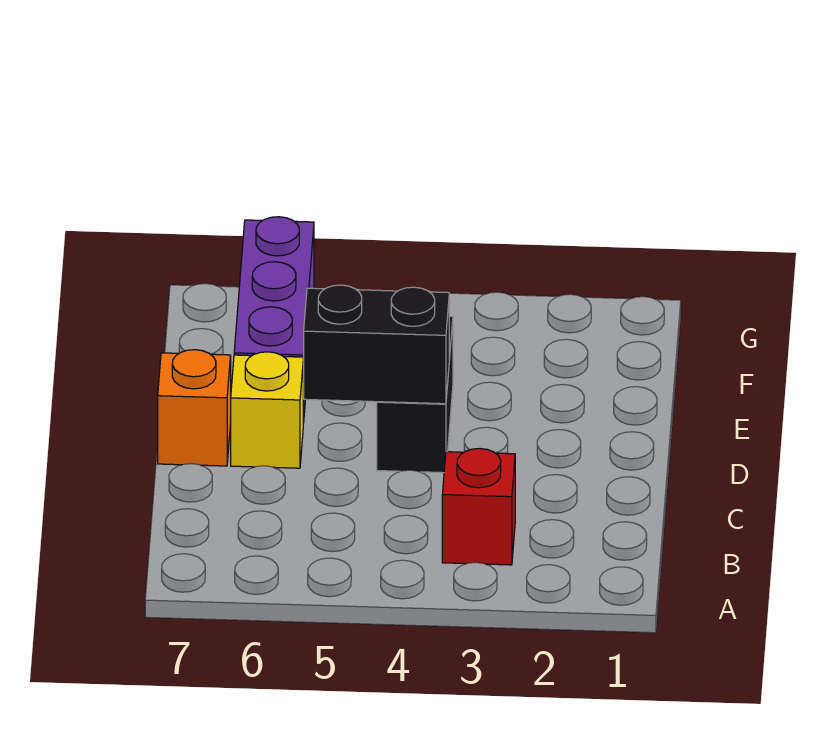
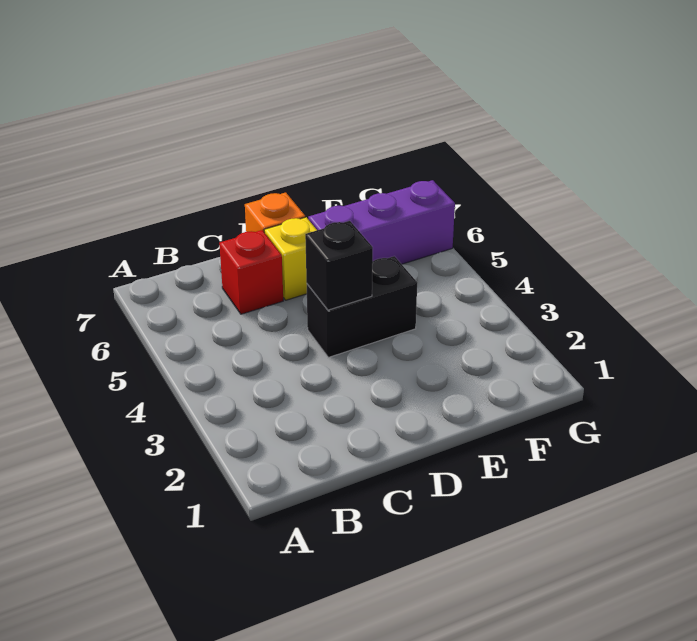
red 1x1 brick [442,449,515,565] -> red 1x1 brick moved to [219,230,283,314]
black 1x2 brick [304,285,449,404] -> black 1x1 brick [305,221,373,310]

